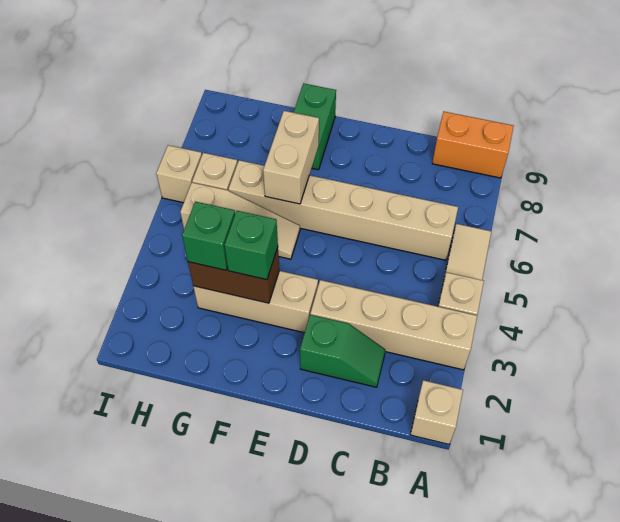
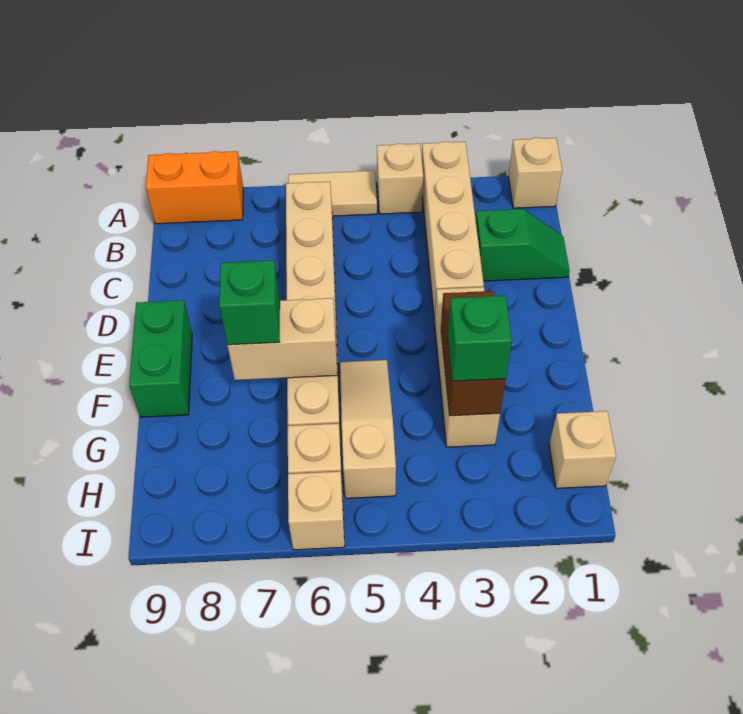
orange 1x2 brick [432,112,514,178] -> orange 1x2 brick turned to [146,151,243,224]
green 1x2 slope [300,315,385,387] -> green 1x2 slope turned to [476,209,570,281]
green 1x1 brick [224,211,278,280] -> green 1x1 brick moved to [219,260,280,345]
green 1x2 brick [293,83,336,170] -> green 1x2 brick turned to [129,300,192,417]
none -> tan 1x1 brick [549,411,616,488]

